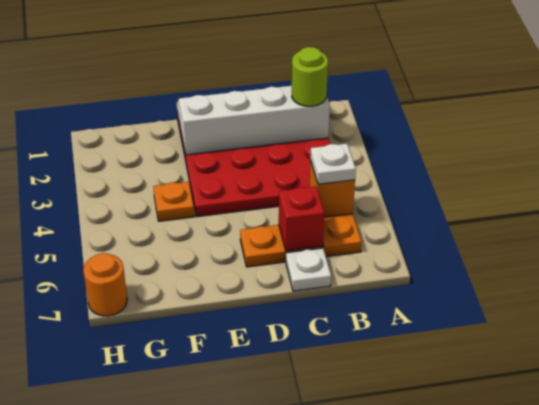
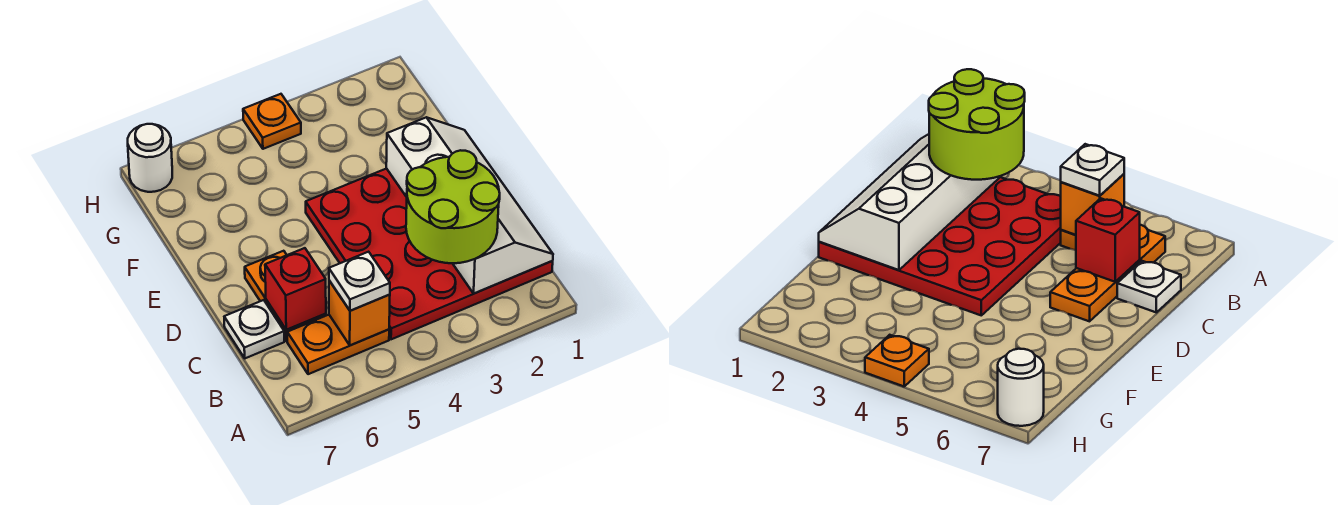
lime 1x1 round brick [292,47,328,106] -> lime 2x2 round brick [406,150,500,263]
orange 1x1 plate [153,182,194,221] -> orange 1x1 plate moved to [243,94,301,149]
orange 1x1 round brick [83,253,127,316] -> white 1x1 round brick [128,124,172,192]

